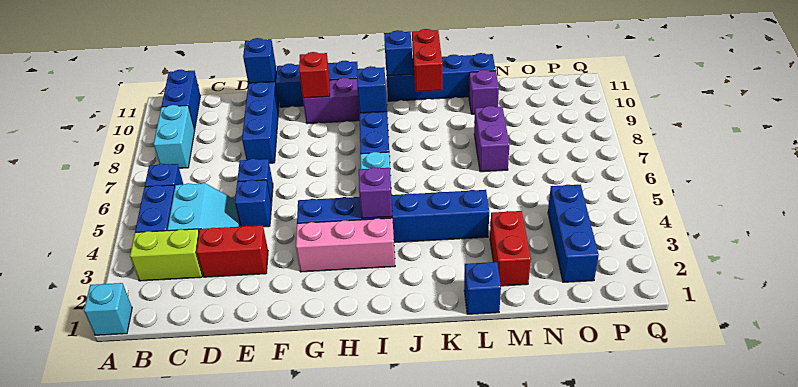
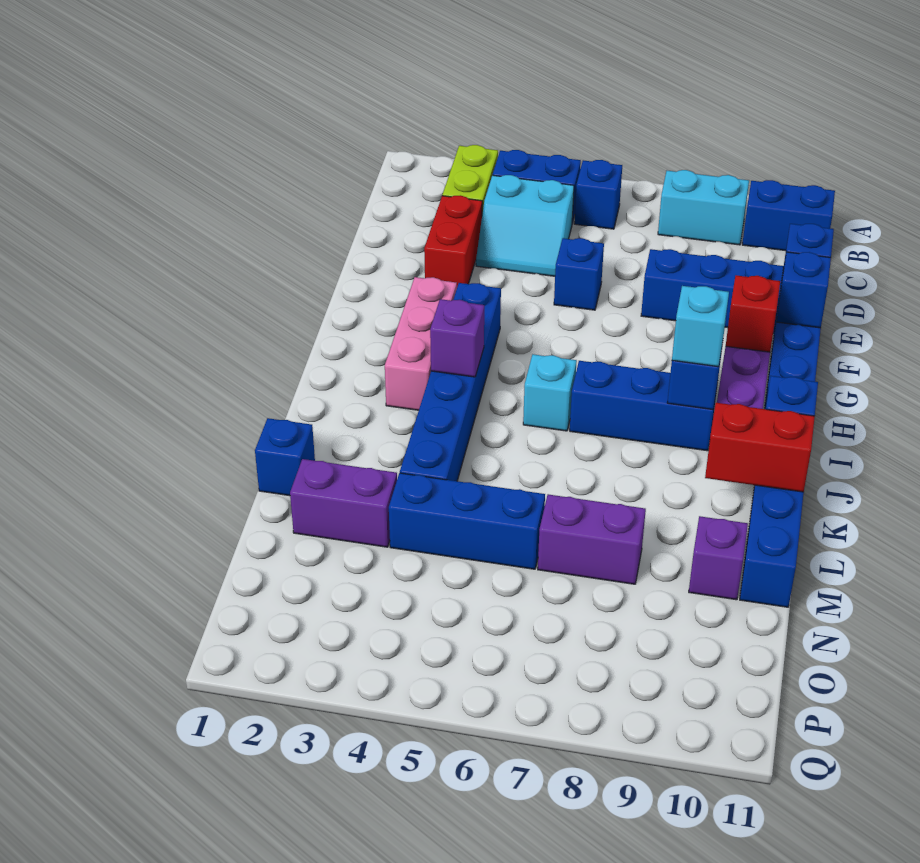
cyan 1x1 brick [84,283,132,335] -> cyan 1x1 brick moved to [672,286,729,367]
blue 1x1 brick [235,180,272,227] -> blue 1x1 brick moved to [777,252,831,328]
red 1x2 brick [490,211,531,286] -> purple 1x2 brick [290,459,397,547]
blue 1x3 brick [548,185,599,282] -> blue 1x3 brick moved to [389,473,545,569]

